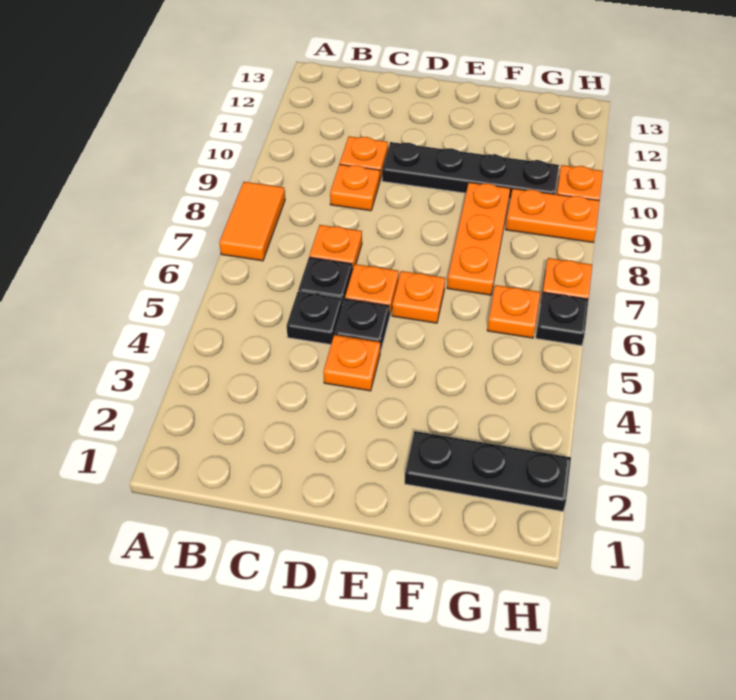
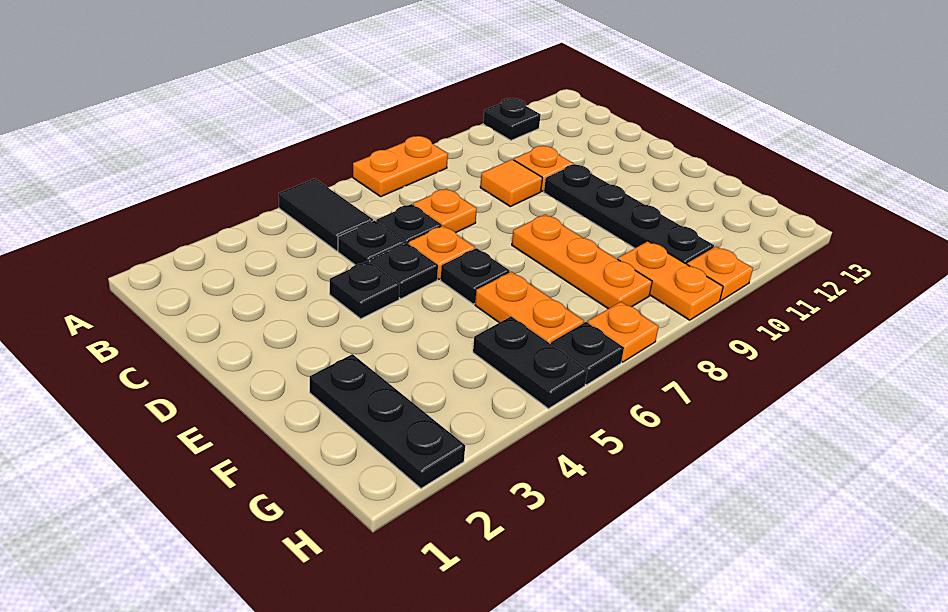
none -> black 1x2 tile [279,179,373,251]
orange 1x2 tile [219,182,285,261] -> orange 1x2 plate [353,136,448,197]
none -> black 1x1 plate [483,98,541,140]
orange 1x1 plate [330,164,380,211] -> orange 1x1 tile [480,159,542,207]
orange 1x1 plate [323,335,380,391] -> black 1x1 plate [330,261,400,319]
orange 1x1 plate [392,271,445,323] -> black 1x1 plate [441,248,510,304]
orange 1x3 plate [447,182,510,295] -> orange 1x3 plate turned to [512,214,652,309]
none -> black 1x2 plate [473,317,587,409]
orange 1x1 plate [487,285,540,338] -> orange 1x2 plate [475,272,584,344]

